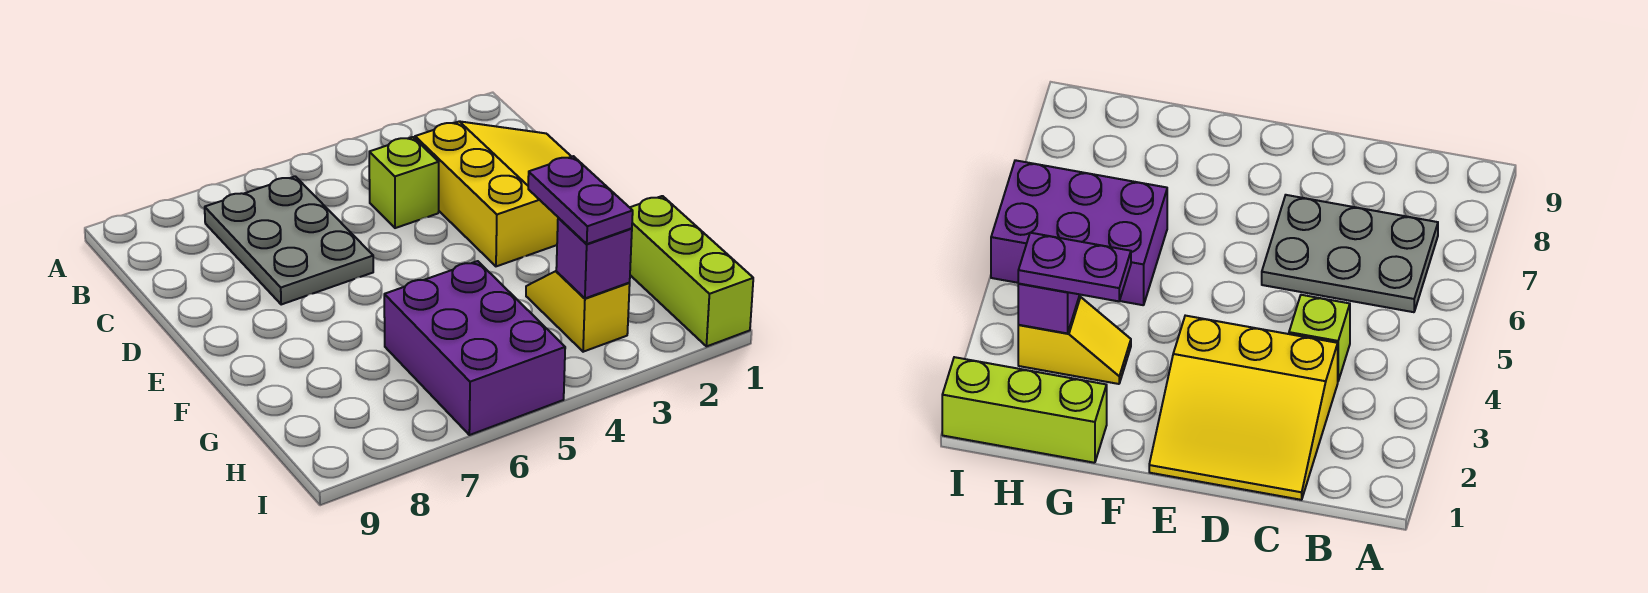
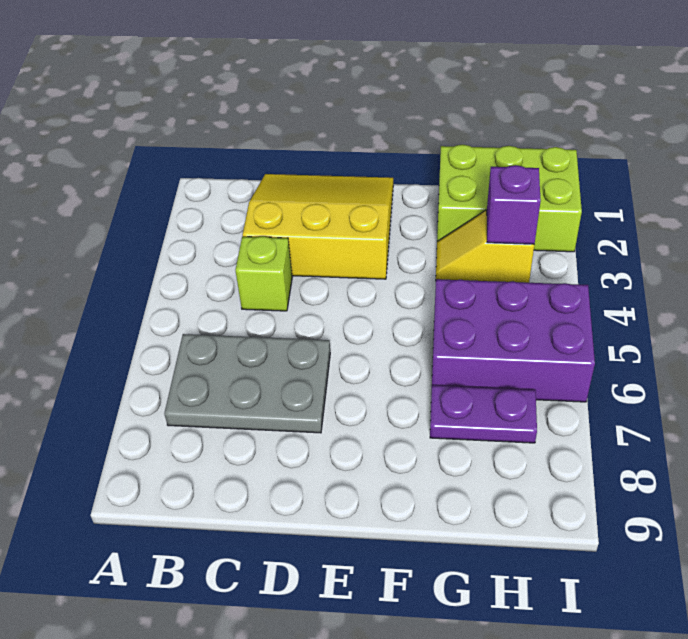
lime 1x3 brick [630,196,753,346] -> lime 2x3 brick [437,144,582,252]
purple 1x2 plate [528,156,633,244] -> purple 1x2 plate moved to [430,385,537,443]

